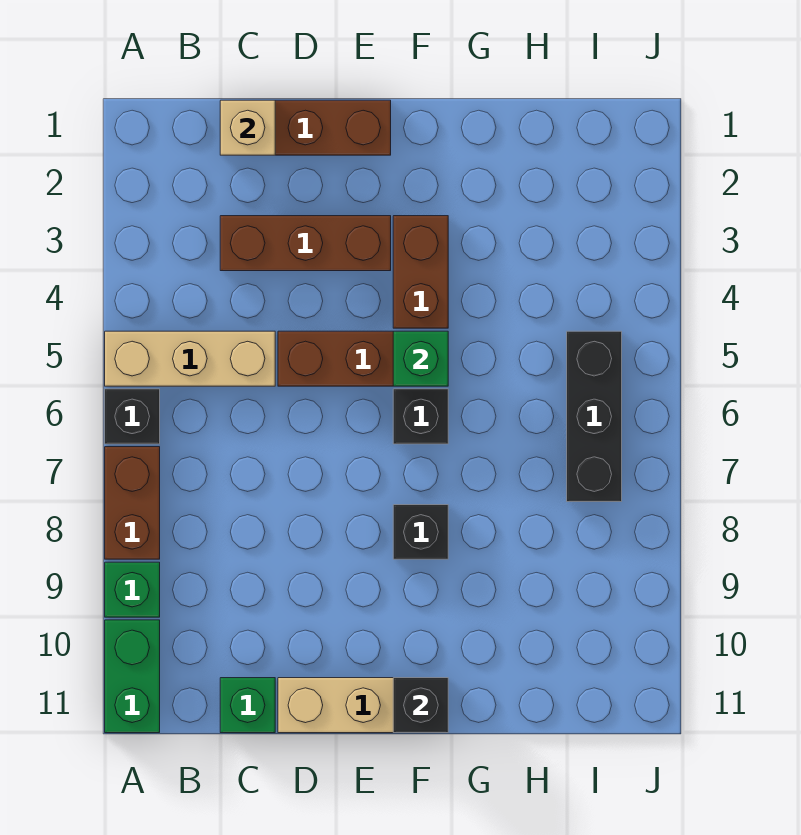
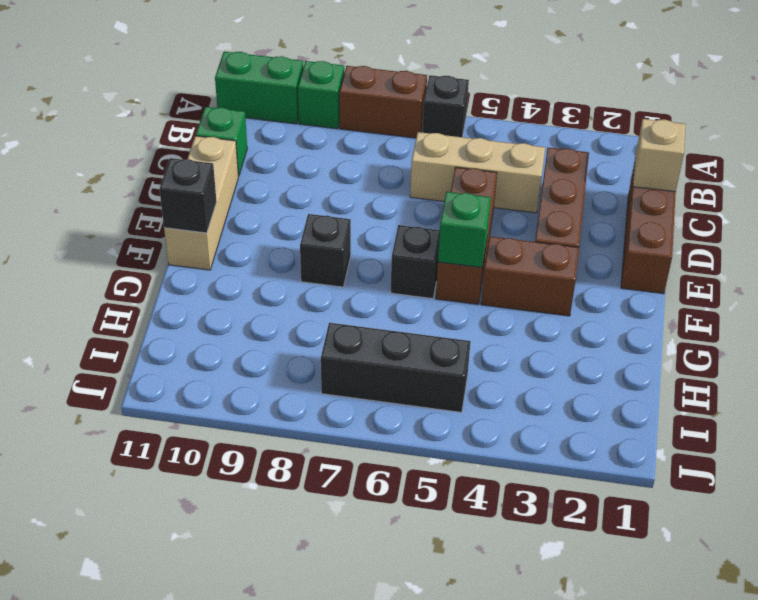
tan 1x3 brick [105,331,275,386] -> tan 1x3 brick turned to [410,132,545,213]

